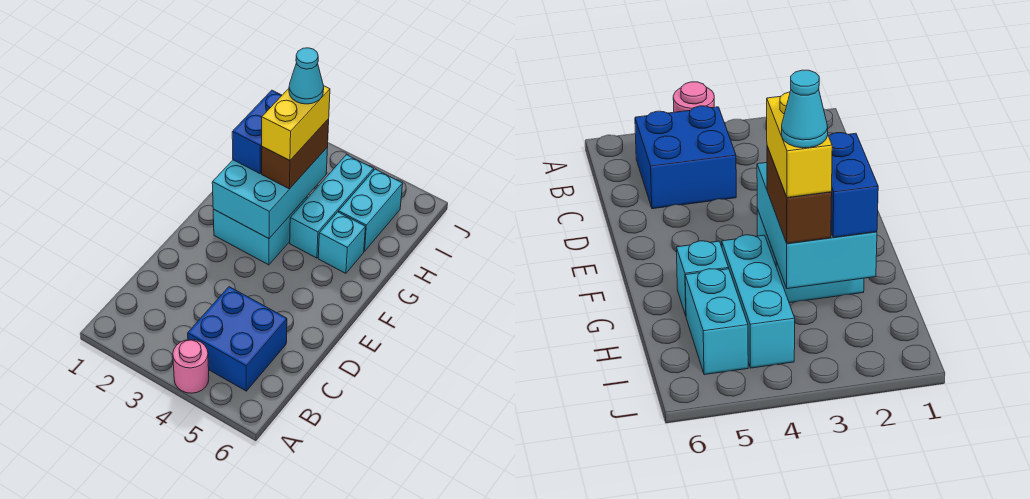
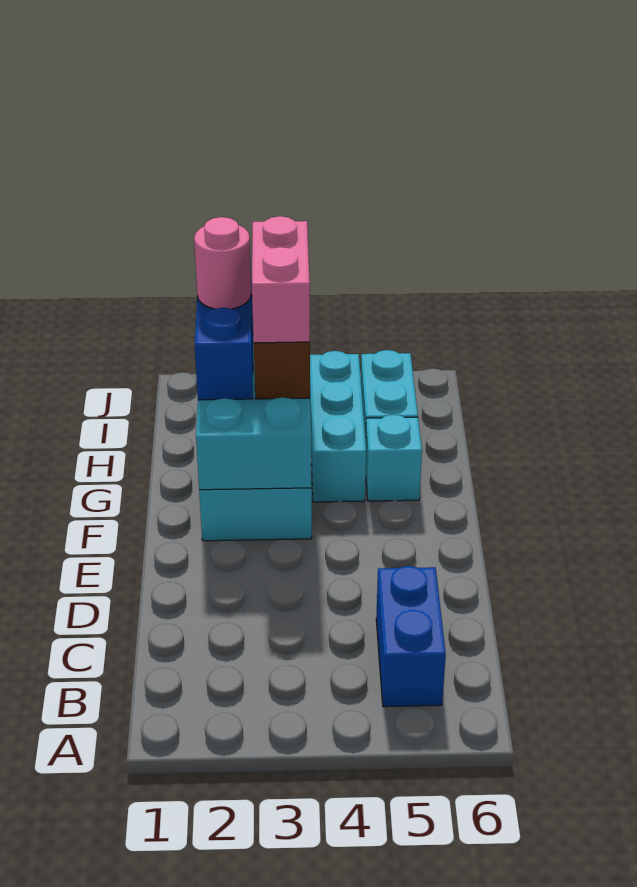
pink 1x1 round brick [173,340,209,393] -> pink 1x1 round brick moved to [194,217,251,309]
blue 2x2 brick [188,287,287,391] -> blue 1x2 brick [376,566,446,707]
yellow 1x2 brick [262,86,330,160] -> pink 1x2 brick [252,216,310,343]
cyan 1x1 cone [289,48,324,104] -> none

